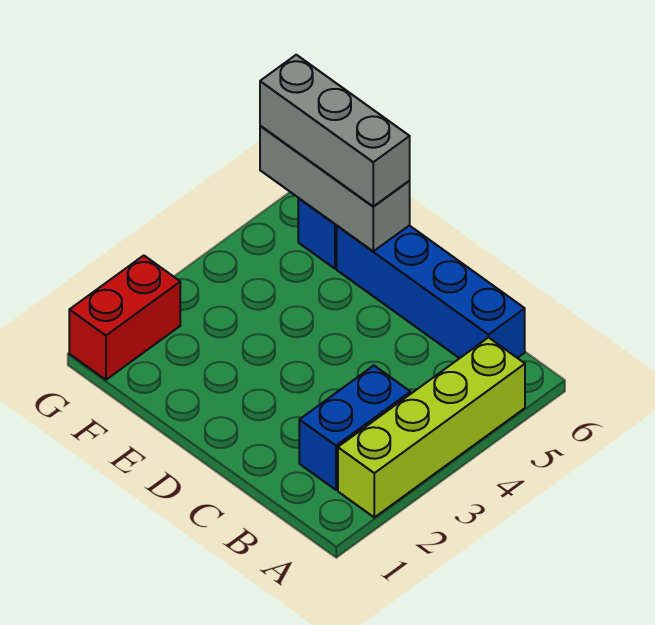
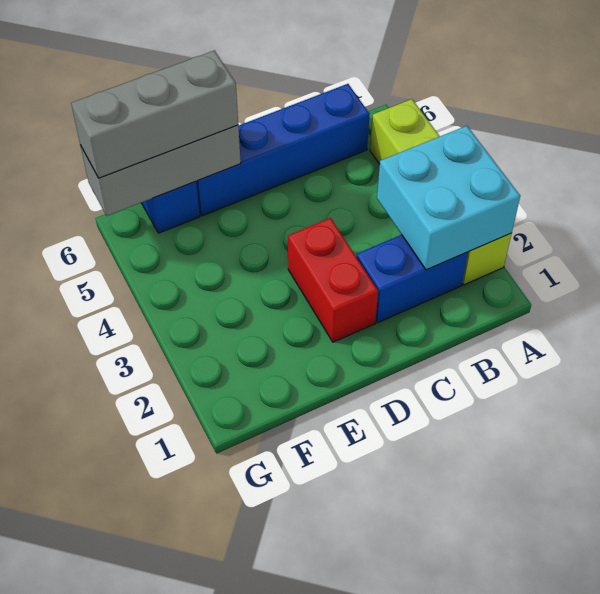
none -> cyan 2x2 brick [377,126,520,270]
blue 1x2 brick [299,366,410,490] -> blue 1x2 brick turned to [357,235,468,323]
red 1x2 brick [69,256,180,380] -> red 1x2 brick moved to [288,218,378,342]

